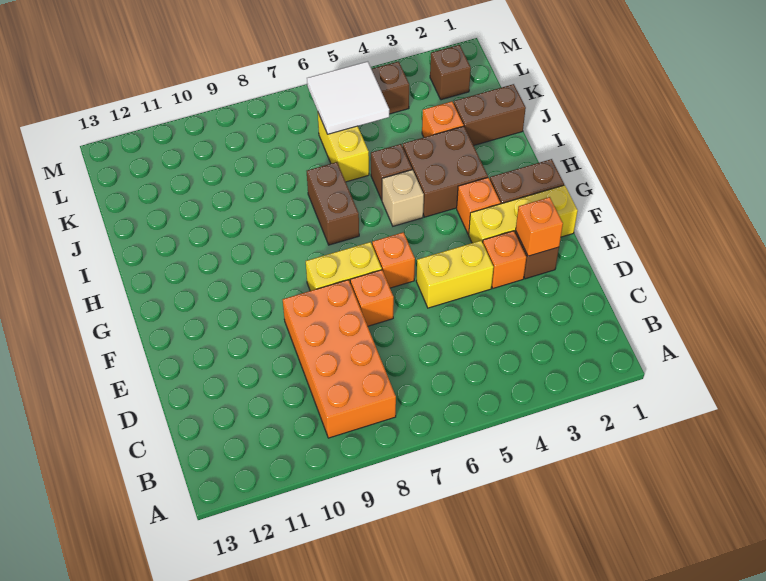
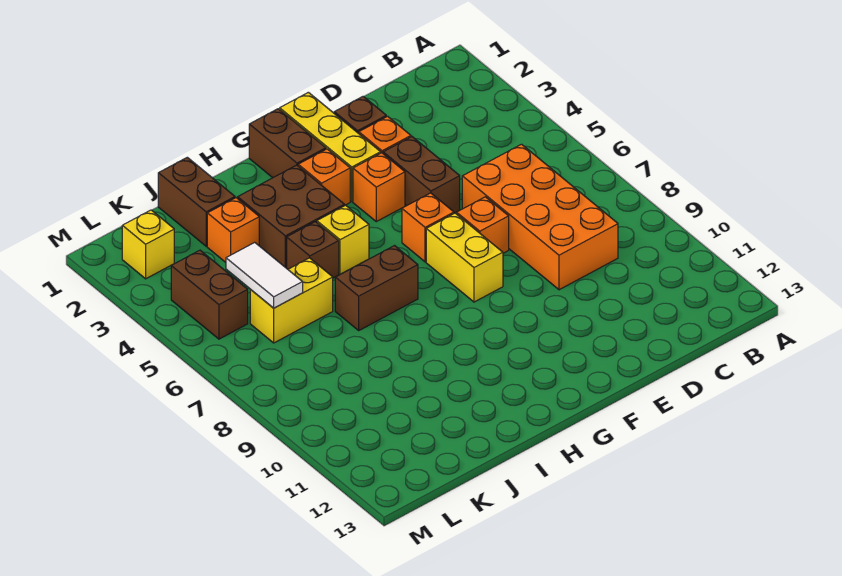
orange 2x4 brick [283,280,396,438] -> orange 2x4 brick turned to [462,144,618,290]
orange 1x1 brick [516,197,563,256] -> orange 1x1 brick moved to [353,153,405,222]
yellow 1x2 brick [416,241,494,308] -> brown 1x2 brick [383,137,460,213]
tan 1x1 brick [382,170,424,226] -> yellow 1x1 brick [317,205,369,274]
white 2x2 tile [307,61,389,134] -> white 1x2 tile [226,242,303,308]
brown 1x1 brick [430,45,471,100] -> yellow 1x1 brick [122,210,174,279]

